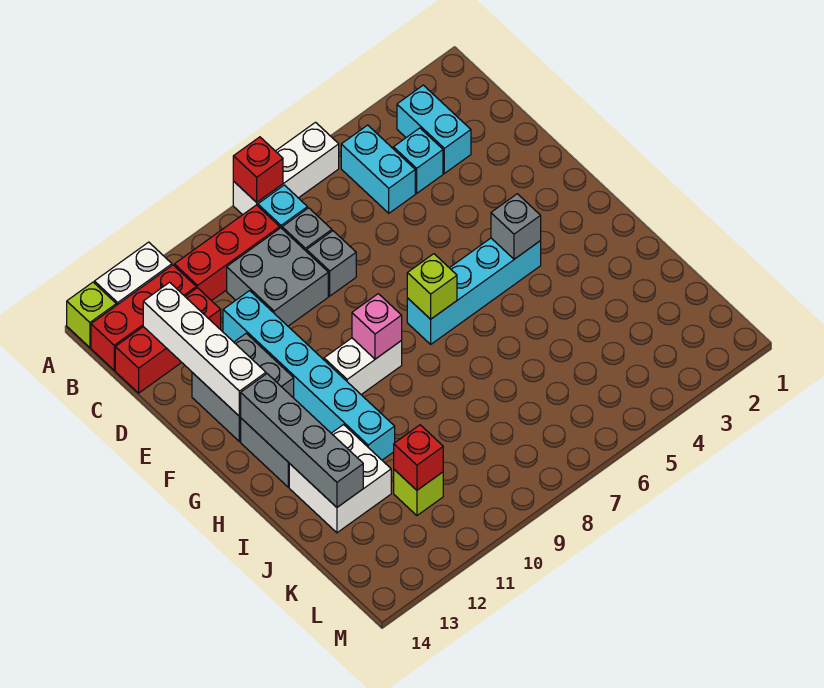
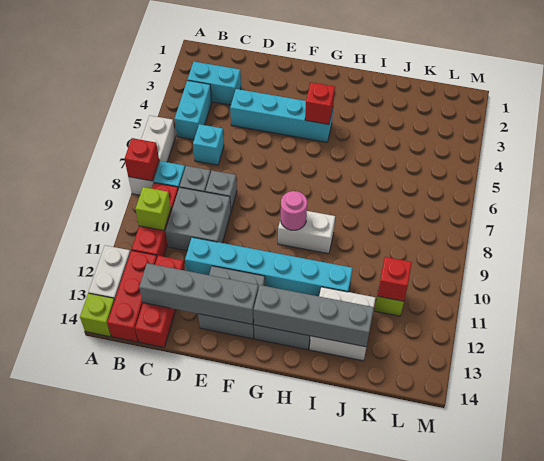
cyan 1x2 brick [341,125,415,213] -> cyan 1x2 brick turned to [175,80,212,140]
cyan 1x1 brick [393,128,443,193] -> cyan 1x1 brick moved to [193,124,224,165]
white 1x4 brick [143,282,266,416] -> grey 1x4 brick [139,263,258,324]
cyan 1x4 brick [407,238,541,344] -> cyan 1x4 brick turned to [230,89,333,142]
grey 1x1 brick [491,194,541,259] -> red 1x1 brick [305,82,335,125]
lime 1x1 brick [407,254,457,319] -> lime 1x1 brick moved to [136,187,171,231]
white 1x2 brick [324,338,402,394] -> white 1x2 brick turned to [278,211,335,254]
pink 1x1 brick [352,294,402,359] -> pink 1x1 round brick [281,191,307,230]

